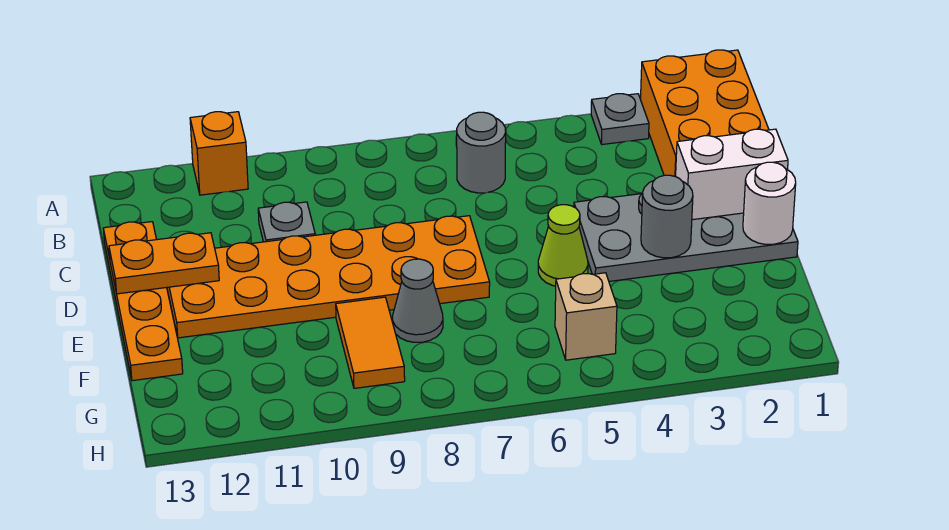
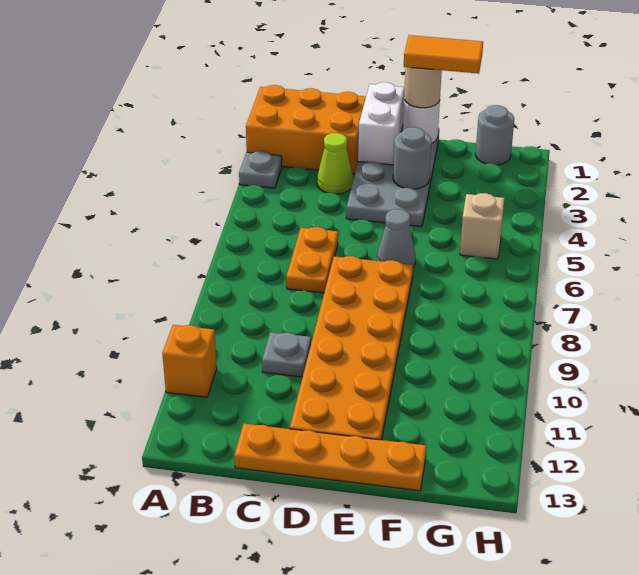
grey 1x1 round brick [457,112,506,193] -> grey 1x1 round brick moved to [476,105,514,165]
orange 1x2 plate [109,233,219,294] -> orange 1x2 plate moved to [286,227,338,293]
none -> tan 1x1 round brick [404,67,442,108]
lime 1x1 cone [538,205,588,286] -> lime 1x1 cone moved to [317,133,353,194]
grey 1x1 cone [393,259,443,342] -> grey 1x1 cone moved to [377,209,415,267]
orange 1x2 tile [336,297,405,388] -> orange 1x2 tile moved to [404,35,483,74]

